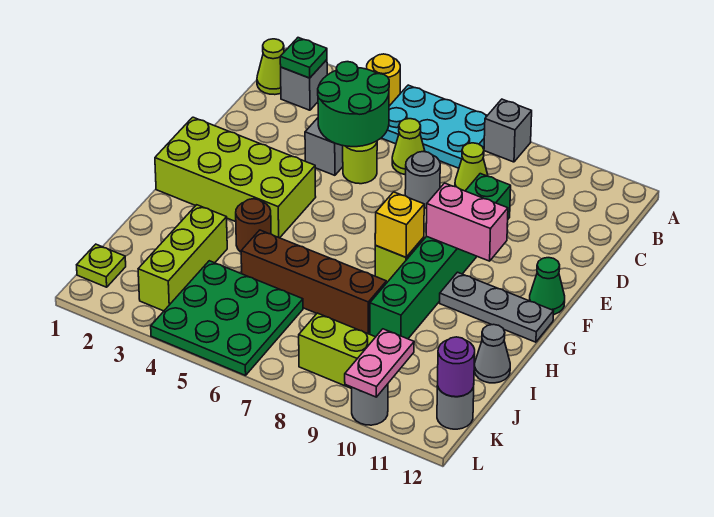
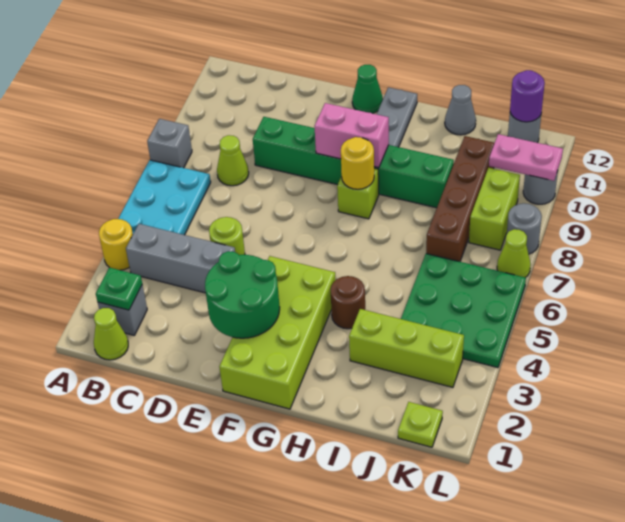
green 2x2 round brick [318,62,389,147] -> green 2x2 round brick moved to [205,251,280,338]
lime 1x1 cone [392,119,425,175] -> lime 1x1 cone moved to [497,229,531,278]
grey 1x1 round brick [405,152,440,208] -> grey 1x1 round brick moved to [507,203,542,254]
pink 1x2 brick [426,183,508,261] -> pink 1x2 brick turned to [314,103,389,168]
yellow 1x1 brick [375,192,424,257] -> yellow 1x1 round brick [341,137,374,189]
brown 1x4 brick [241,230,386,334] -> brown 1x4 brick moved to [426,136,494,262]

